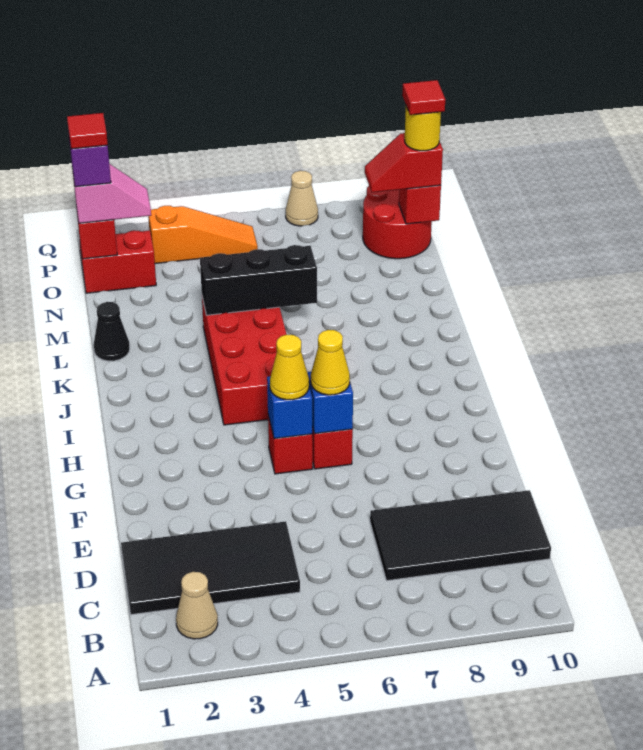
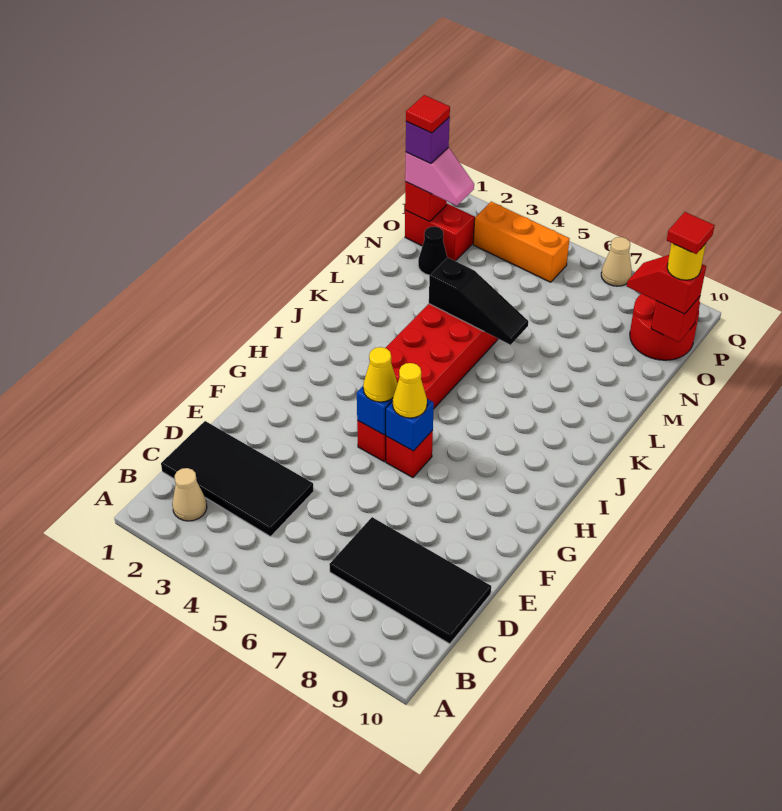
black 1x1 cone [94,302,130,361] -> black 1x1 cone moved to [418,226,447,275]
black 1x3 brick [200,245,317,315] -> black 1x3 slope [429,257,528,345]
orange 1x3 slope [148,206,258,264] -> orange 1x3 brick [473,202,569,282]

